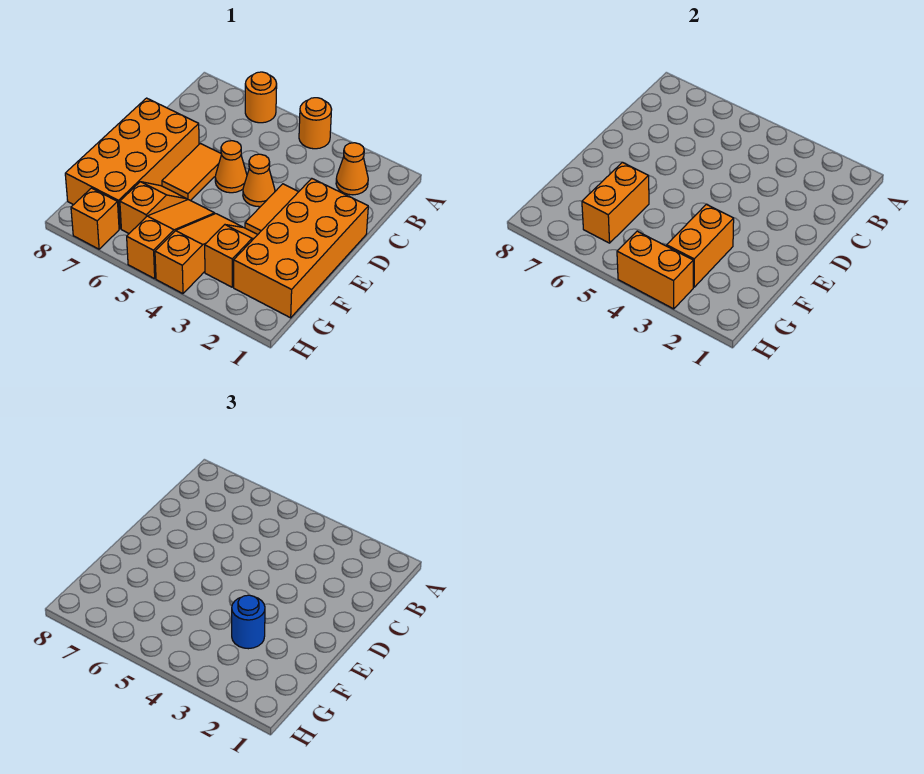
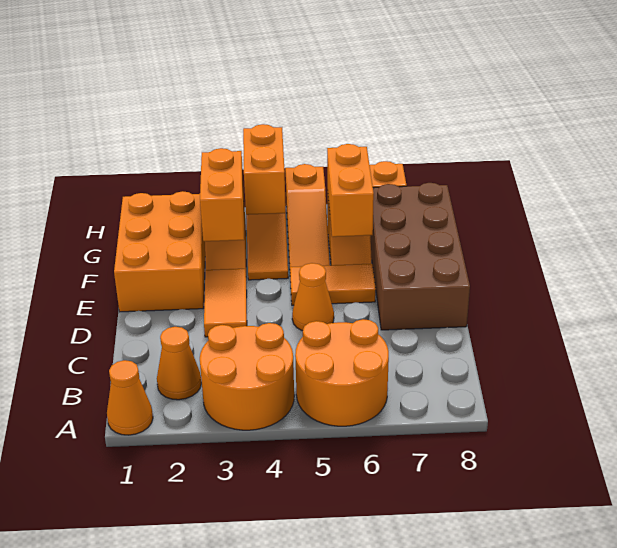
orange 1x1 round brick [299,98,332,149] -> orange 2x2 round brick [200,323,294,430]
orange 1x1 round brick [245,72,277,123] -> orange 2x2 round brick [295,319,389,426]
orange 2x4 brick [234,178,368,318] -> orange 2x3 brick [114,191,205,312]
orange 1x1 cone [243,154,275,207] -> orange 1x1 cone moved to [107,360,153,435]
orange 1x2 tile [162,144,222,201] -> orange 1x2 tile turned to [290,264,376,305]
orange 2x4 brick [65,98,199,229] -> brown 2x4 brick [370,183,470,330]
blue 1x1 round brick [232,595,265,649] -> none
orange 1x2 brick [617,231,693,309] -> orange 1x2 brick turned to [243,124,286,215]

